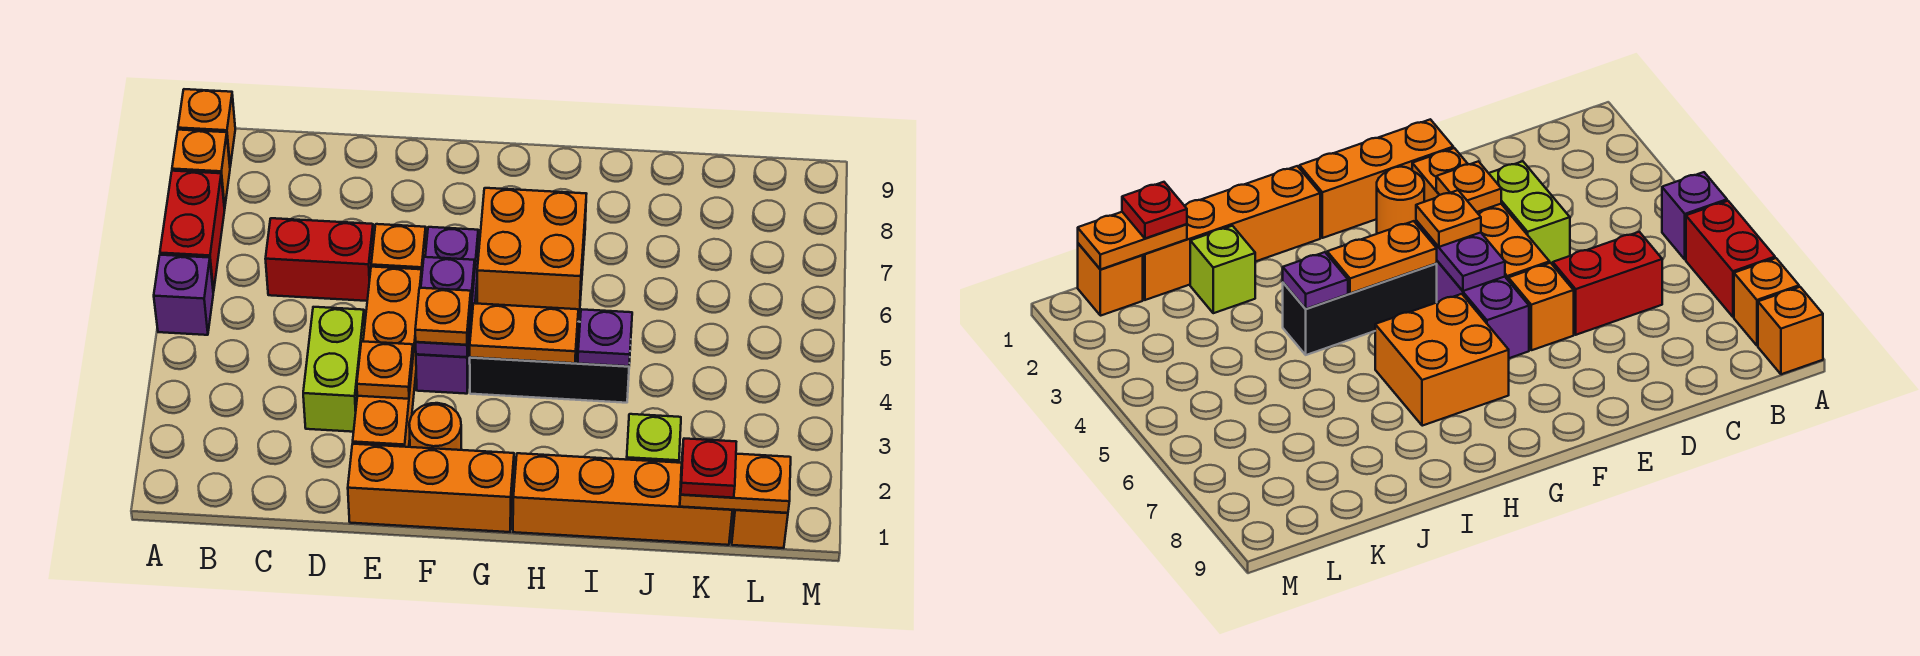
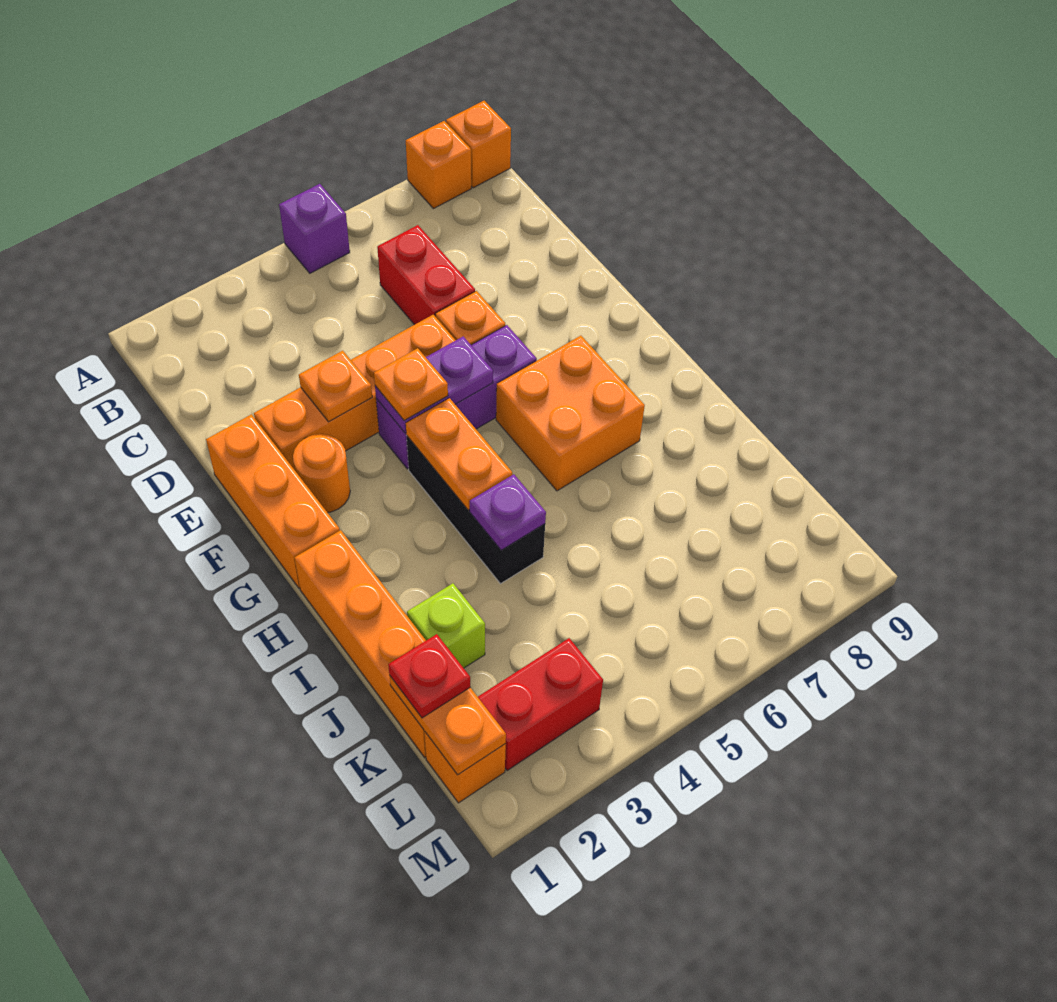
red 1x2 brick [160,171,225,292] -> red 1x2 brick moved to [478,638,603,771]
lime 1x2 brick [303,307,365,432] -> none

